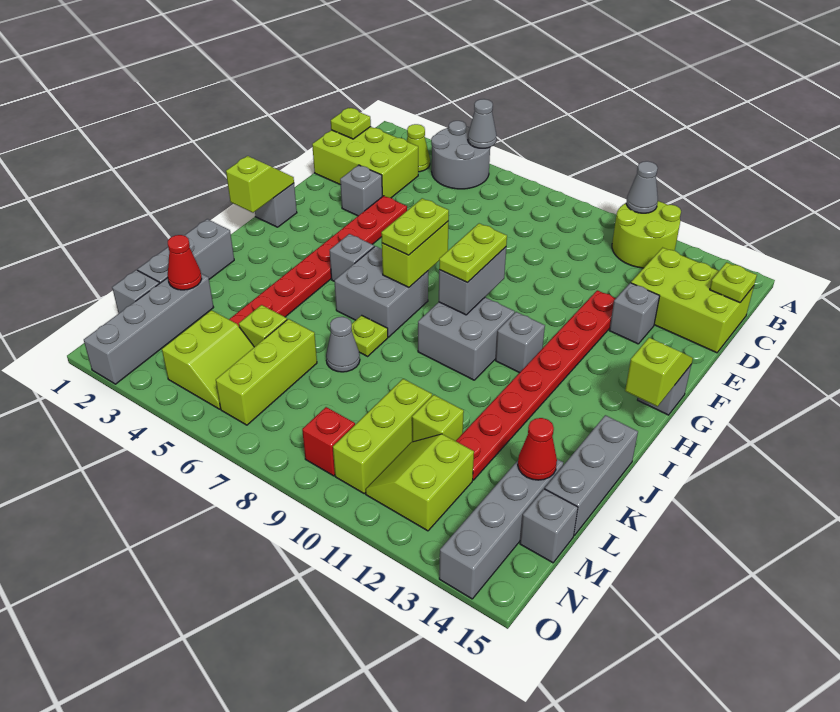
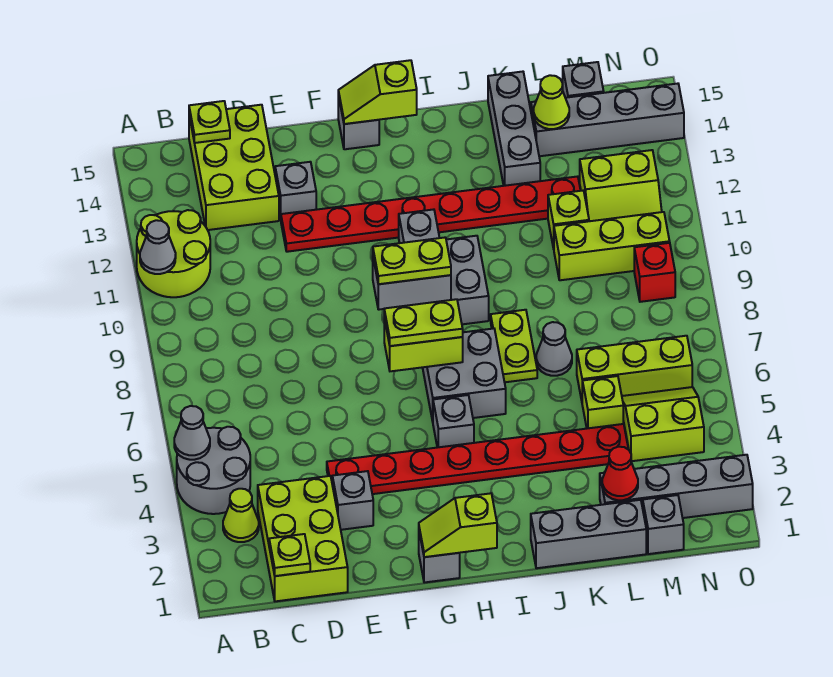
lime 1x1 plate [352,315,388,356] -> lime 1x2 plate [491,310,537,382]
grey 1x3 brick [545,415,638,535] -> grey 1x3 brick turned to [488,72,540,186]
red 1x1 cone [518,418,557,480] -> lime 1x1 cone [534,75,569,129]

